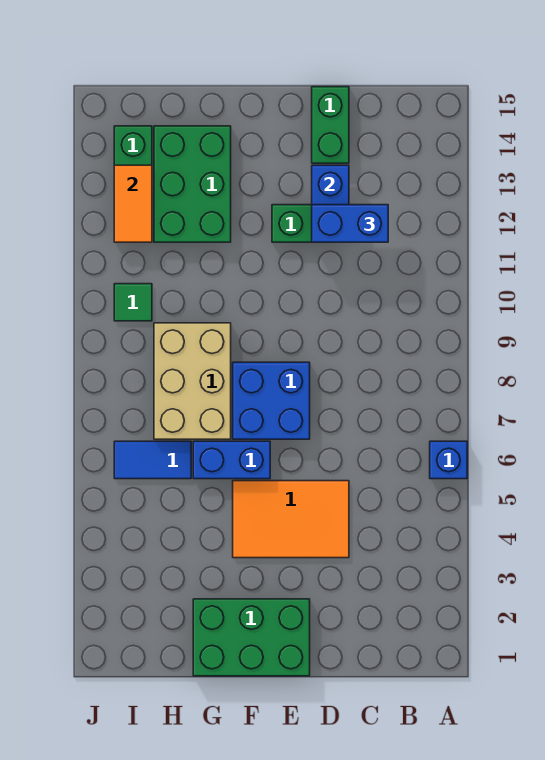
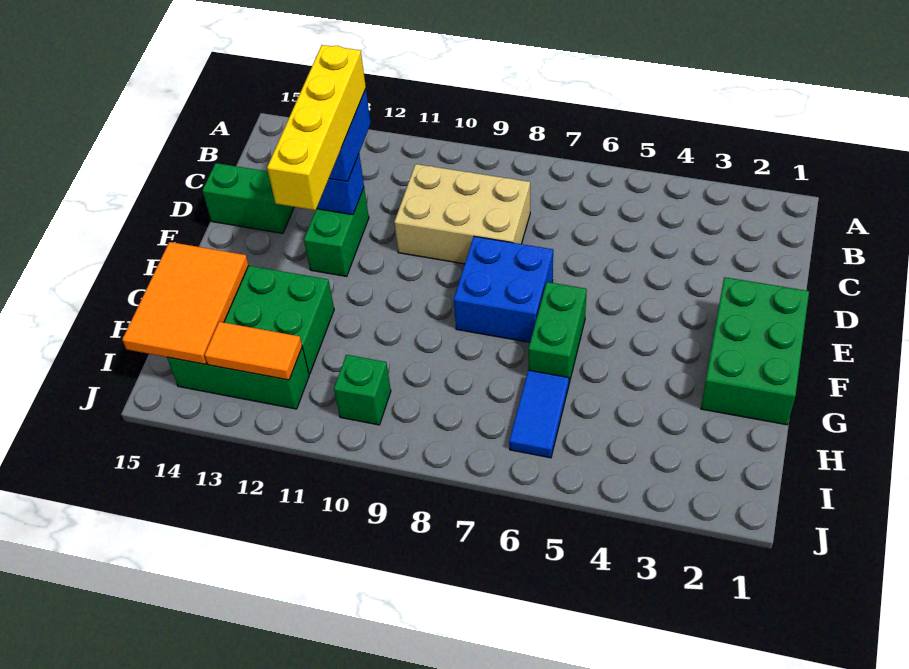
blue 1x1 brick [430,441,467,479] -> none
none -> yellow 1x4 brick [267,45,366,210]
orange 2x3 tile [233,481,349,558] -> orange 2x3 tile moved to [122,242,249,364]
blue 1x2 brick [193,441,270,479] -> green 1x2 brick [529,282,587,383]
tan 2x3 brick [154,323,231,439] -> tan 2x3 brick moved to [394,164,530,264]
green 1x1 tile [114,284,152,321] -> green 1x1 brick [334,355,391,425]

